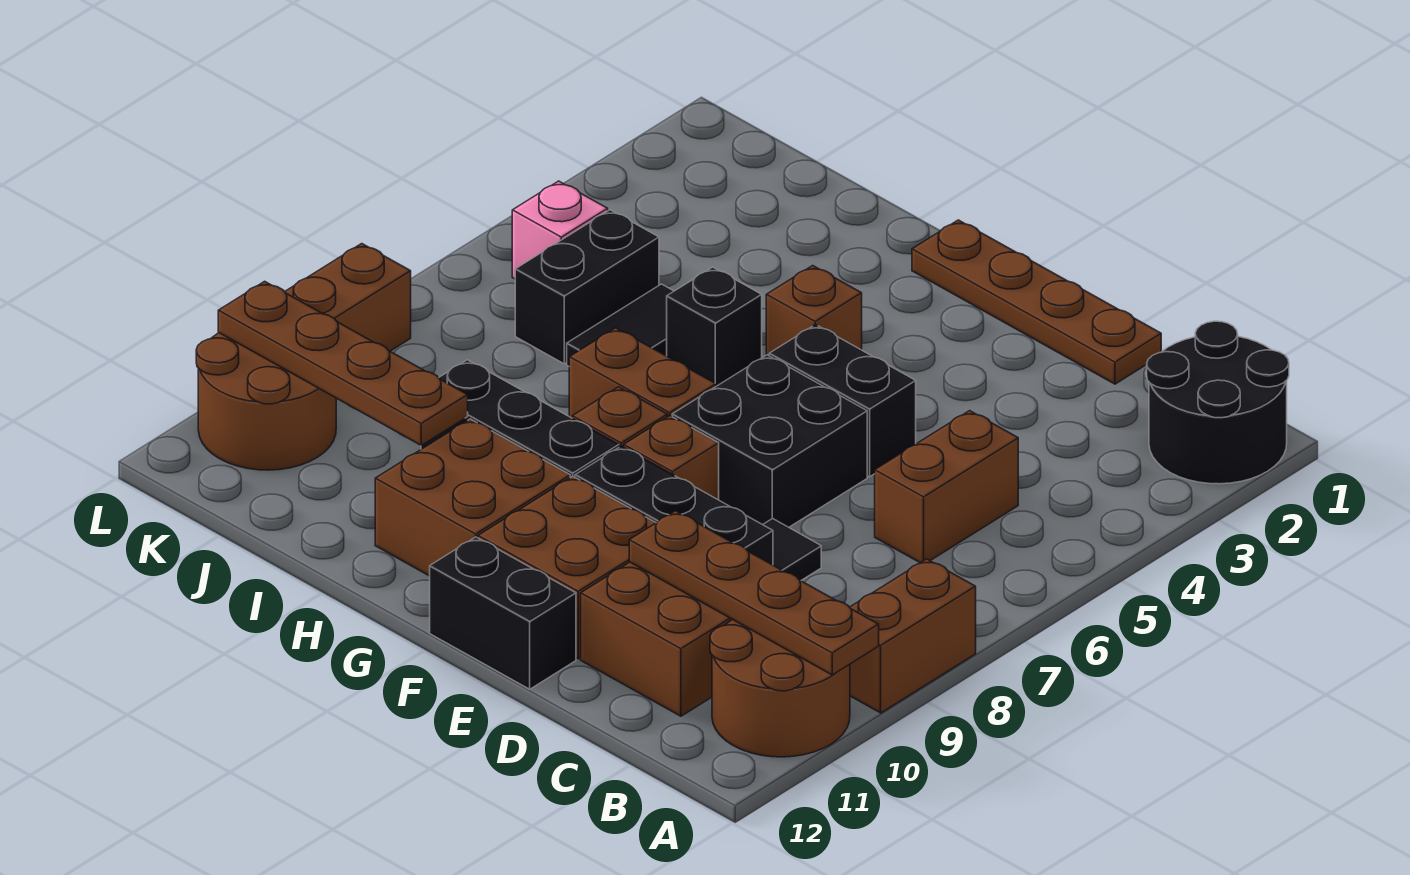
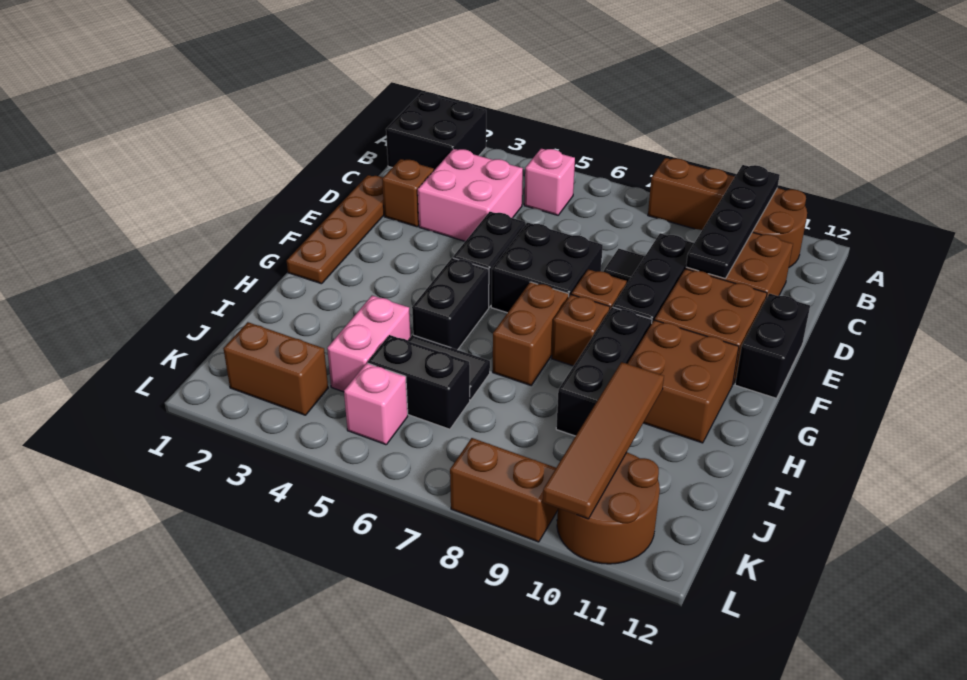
black 2x2 round brick [1147,321,1289,484] -> black 2x2 brick [386,93,486,170]
brown 1x4 plate [629,511,879,675] -> black 1x4 plate [686,165,780,279]
none -> pink 1x1 brick [524,149,575,215]
none -> pink 2x2 brick [418,149,523,241]
brown 1x2 brick [875,411,1018,563] -> brown 1x2 brick moved to [223,322,328,415]
brown 1x1 brick [766,266,862,356] -> brown 1x1 brick moved to [382,159,434,227]
black 1x1 brick [667,267,762,386] -> black 1x2 brick [412,258,489,350]
none -> pink 1x2 brick [327,296,411,392]
brown 1x4 plate [218,281,468,445] -> brown 1x4 tile [543,362,664,519]

